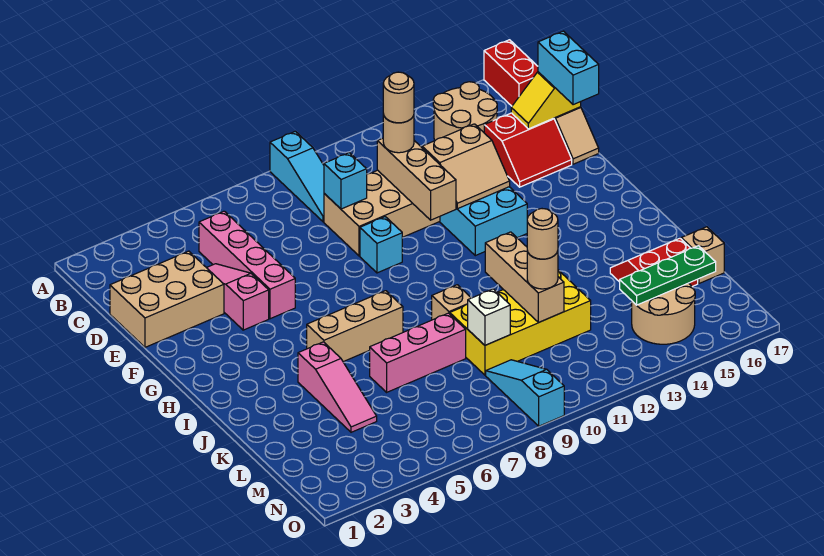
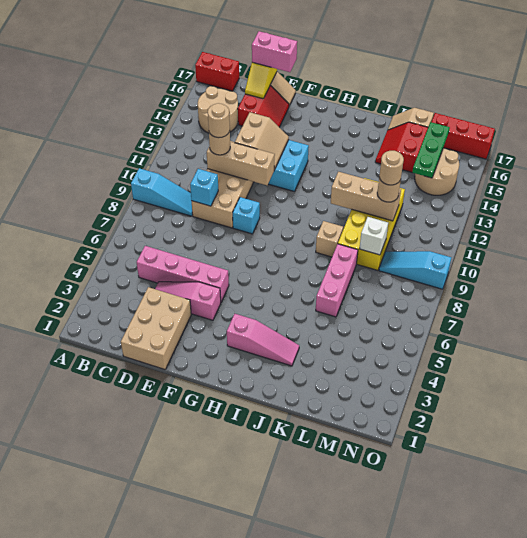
cyan 1x2 brick [538,31,599,105] -> pink 1x2 brick [252,31,297,72]
tan 1x3 brick [307,291,403,362] -> none
pink 1x3 slope [298,342,377,432] -> pink 1x3 slope moved to [227,314,299,366]
none -> red 1x3 brick [432,113,495,159]

